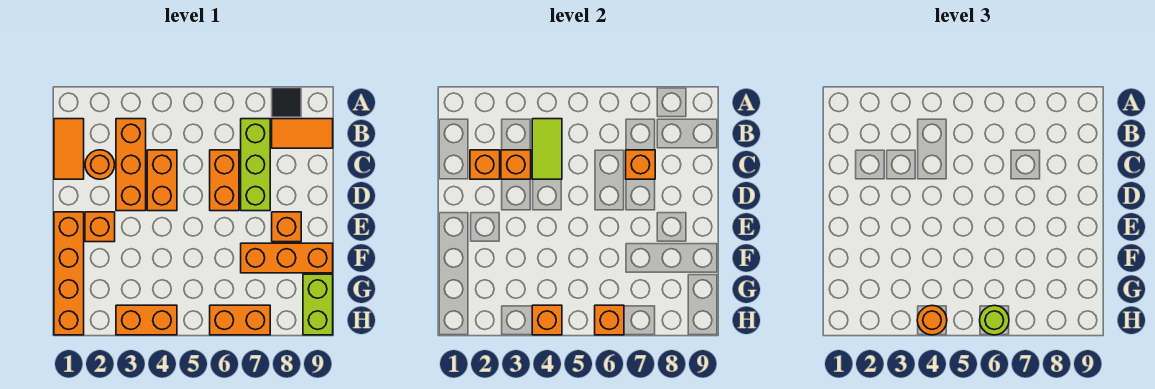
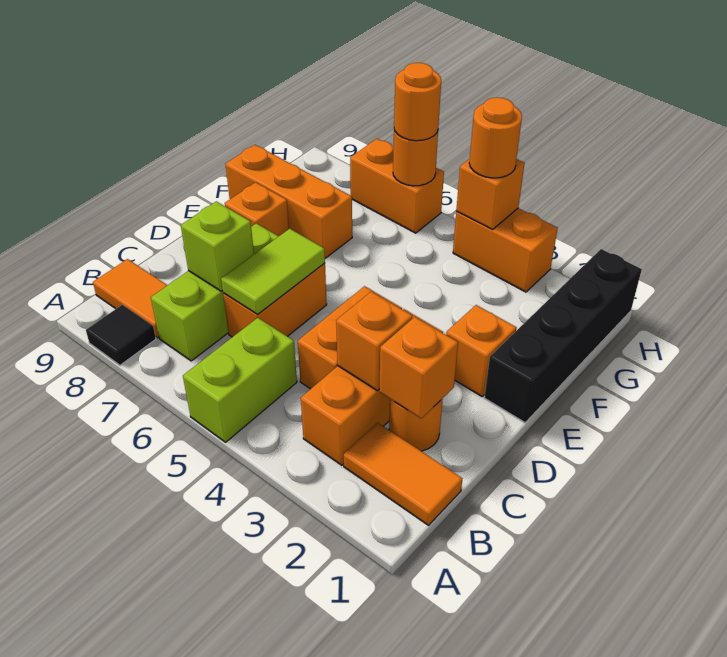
orange 1x2 tile [54,119,84,179] -> orange 1x2 tile turned to [344,423,462,525]
lime 1x2 tile [532,119,562,179] -> lime 1x2 tile moved to [221,229,325,315]
orange 1x1 brick [626,150,655,179] -> lime 1x1 brick [181,201,254,291]
orange 1x4 brick [54,212,84,335] -> black 1x4 brick [484,249,642,422]
lime 1x2 brick [303,274,333,335] -> lime 1x2 brick moved to [183,318,297,442]
orange 1x1 brick [595,305,624,335] -> orange 1x1 round brick [393,130,438,186]
lime 1x1 round brick [980,305,1009,335] -> orange 1x1 round brick [394,63,441,141]

